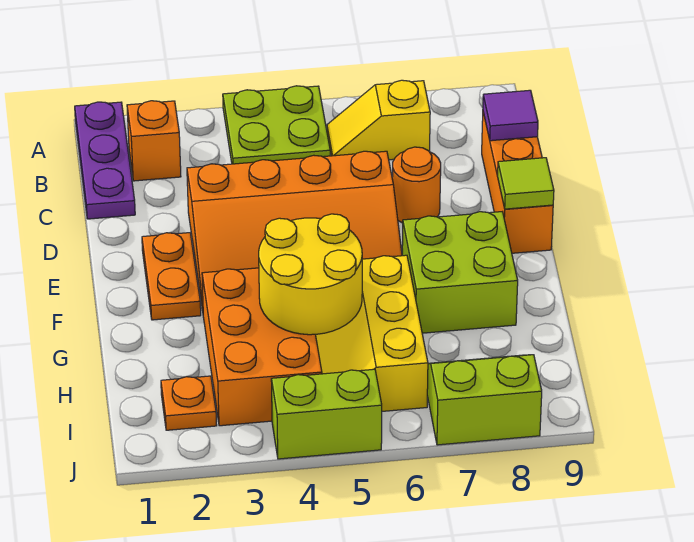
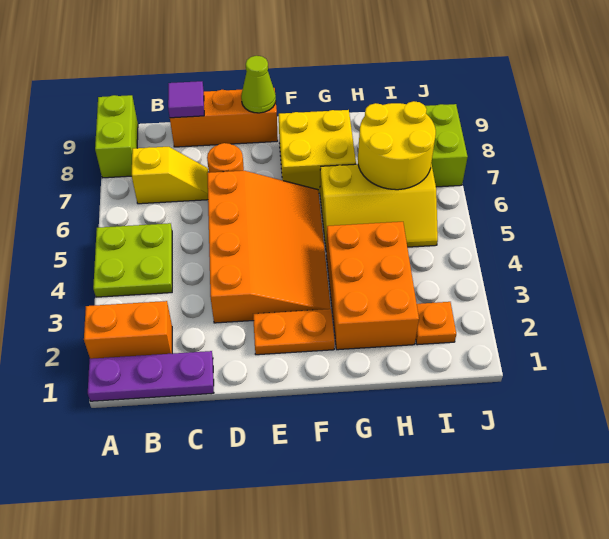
orange 1x1 brick [127,101,181,181] -> orange 1x2 brick [84,301,172,359]
yellow 1x2 slope [327,80,430,160] -> yellow 1x2 slope turned to [132,147,208,204]
lime 1x1 tile [498,158,554,209] -> lime 1x1 cone [241,56,276,113]
lime 2x2 brick [402,212,518,333] -> yellow 2x2 brick [279,110,356,193]
orange 2x3 brick [202,268,322,426] -> orange 2x3 brick turned to [326,222,419,350]
yellow 2x2 round brick [259,214,362,335] -> yellow 2x2 round brick moved to [358,101,436,190]
lime 1x2 brick [271,369,382,459] -> lime 1x2 brick moved to [95,95,138,178]

